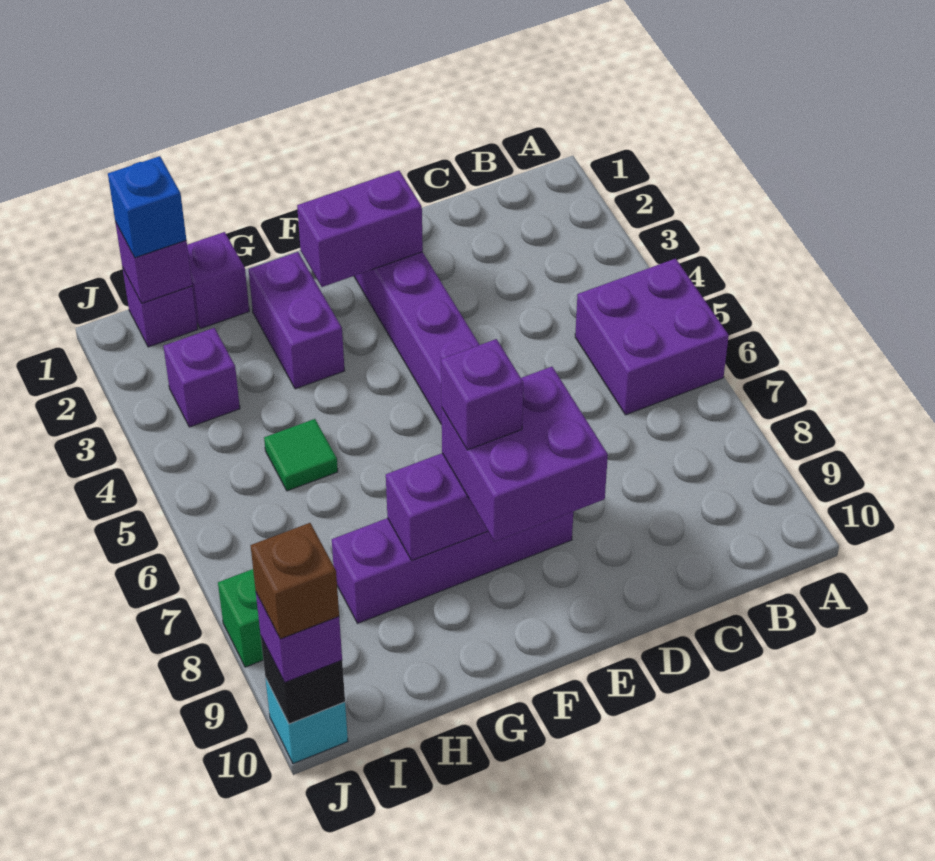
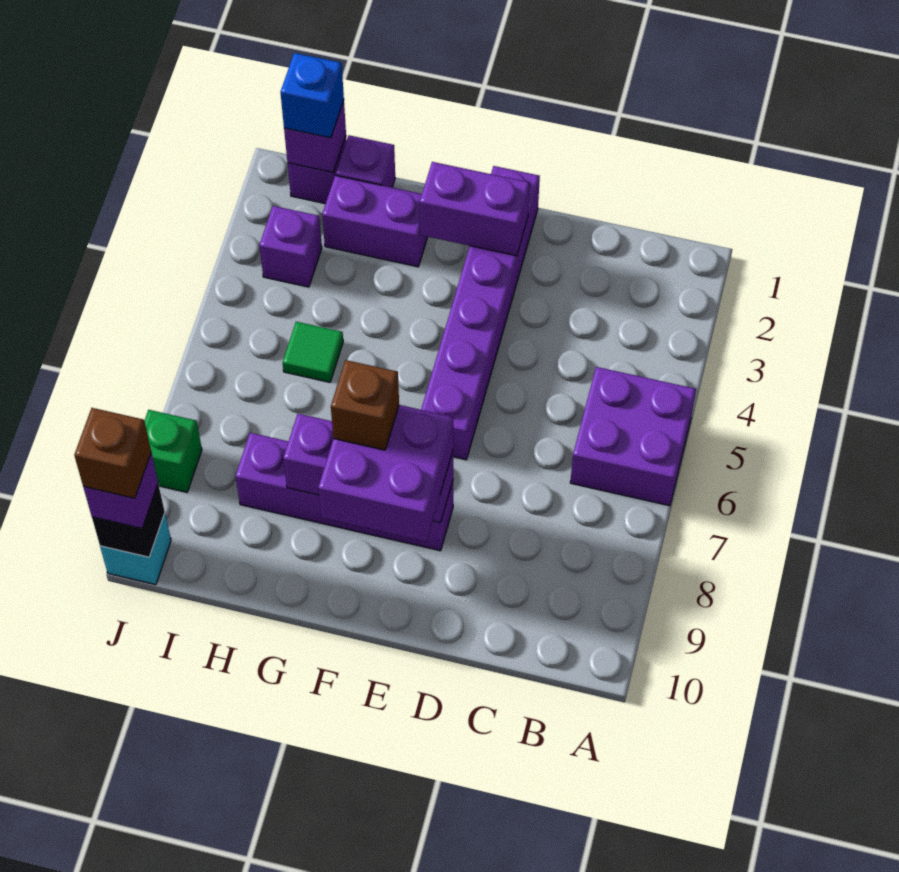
purple 1x1 brick [441,339,523,450] -> brown 1x1 brick [331,360,399,450]
purple 1x2 brick [249,252,345,389] -> purple 1x2 brick turned to [322,175,428,267]

